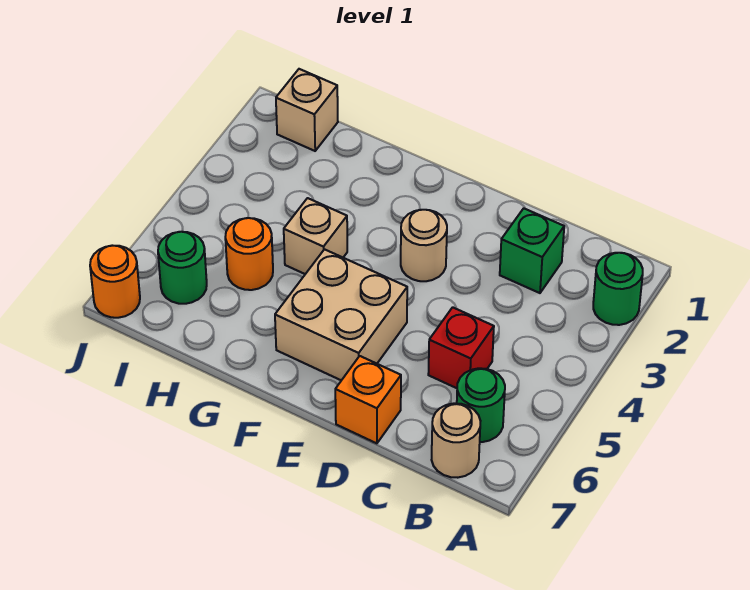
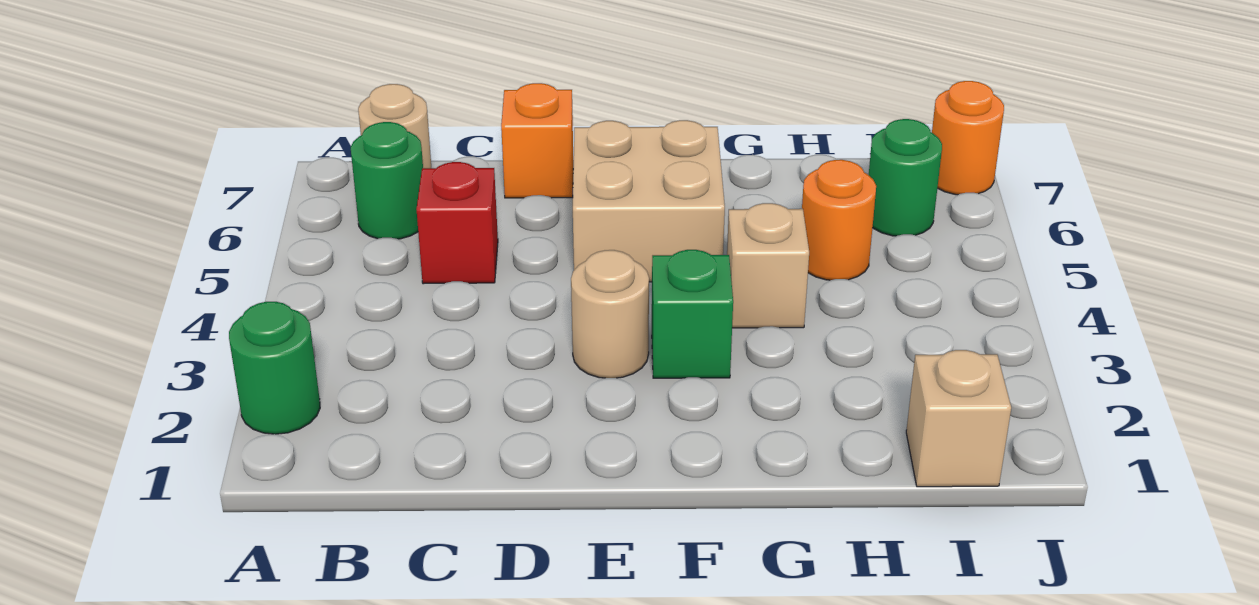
green 1x1 brick [500,208,564,293] -> green 1x1 brick moved to [652,250,733,378]

